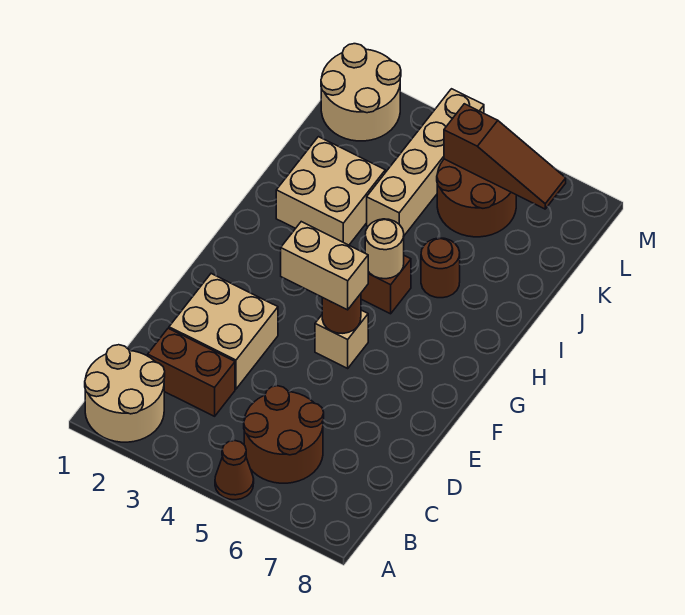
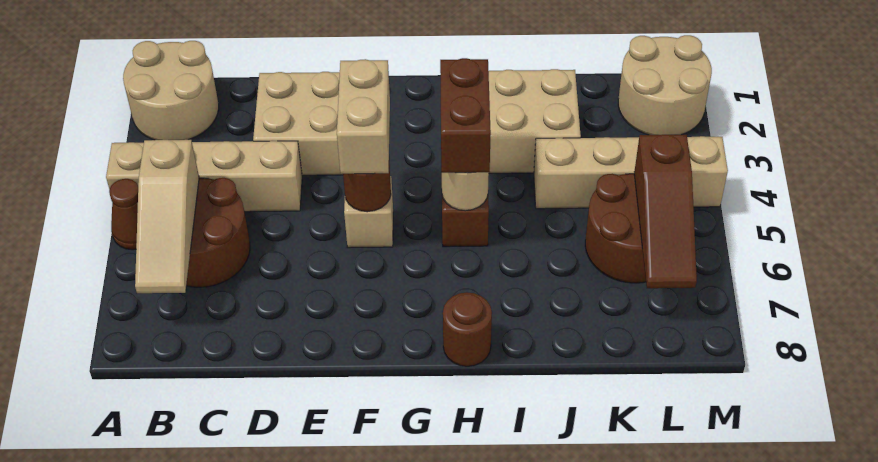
none -> tan 1x4 brick [106,141,302,212]
none -> tan 1x3 slope [135,140,199,293]
brown 1x2 brick [148,328,235,416] -> brown 1x2 brick moved to [440,58,491,173]
brown 1x1 round brick [421,238,460,298] -> brown 1x1 round brick moved to [443,292,492,366]

